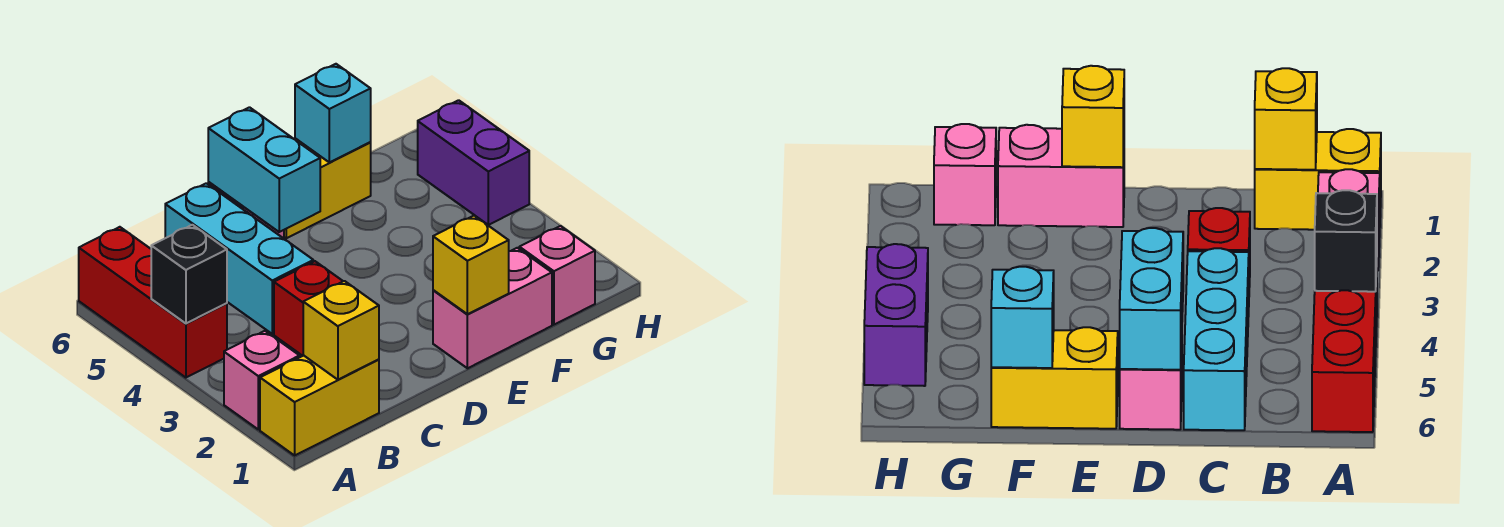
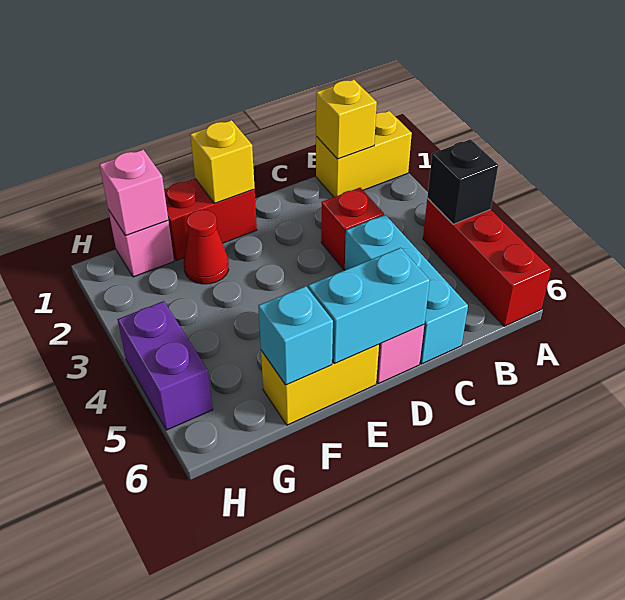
pink 1x1 brick [224,331,300,430] -> pink 1x1 brick moved to [99,150,168,236]
cyan 1x2 brick [208,107,320,232] -> cyan 1x2 brick turned to [308,248,430,364]
pink 1x2 brick [433,248,552,368] -> red 1x2 brick [164,179,257,261]
none -> red 1x1 cone [184,210,229,284]

